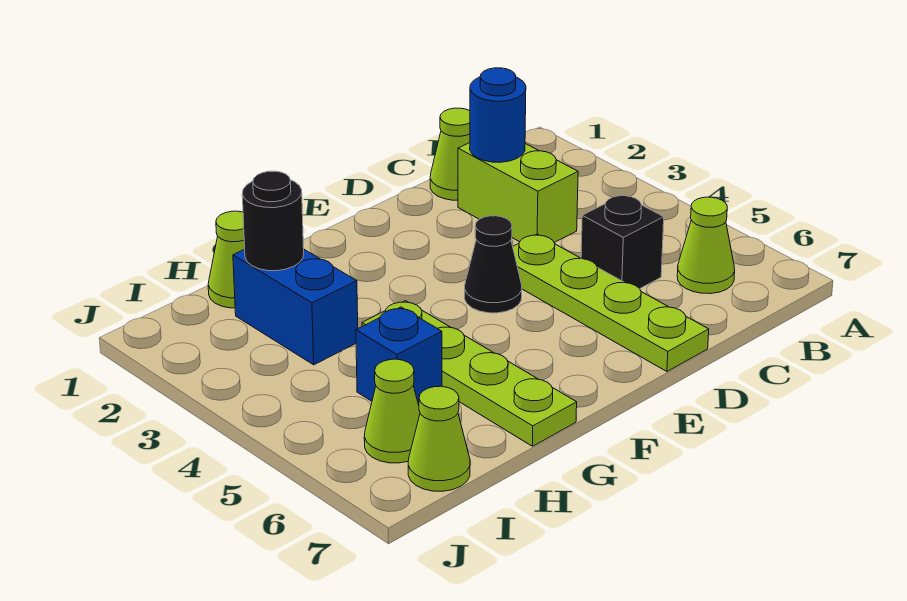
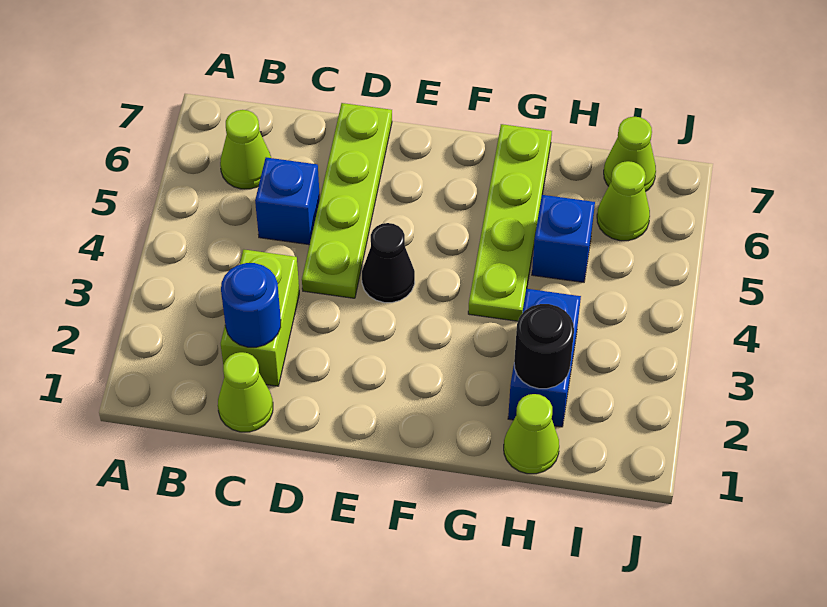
black 1x1 brick [581,195,664,289] -> blue 1x1 brick [255,157,320,245]

